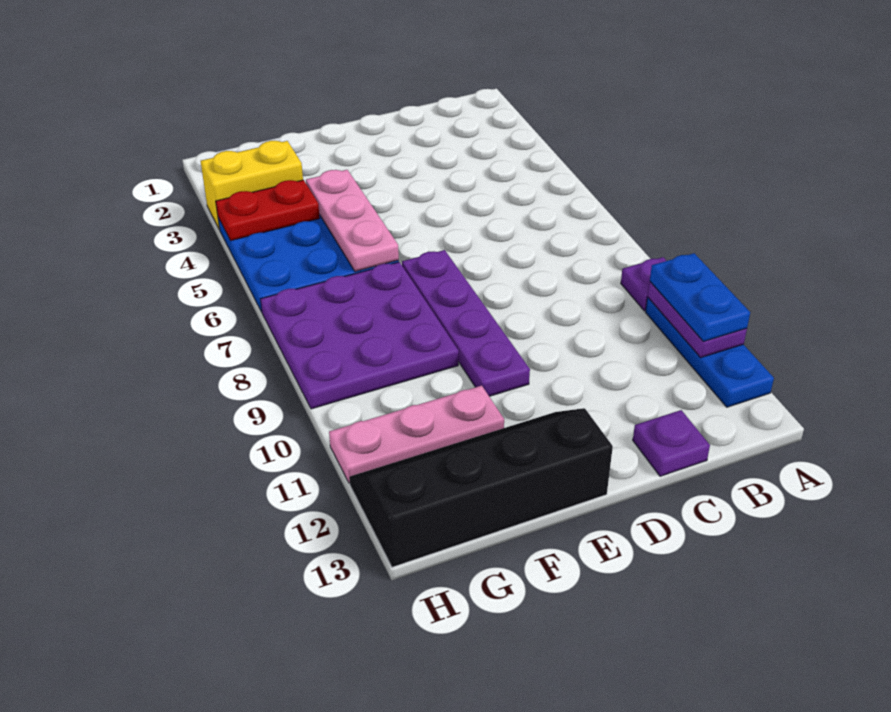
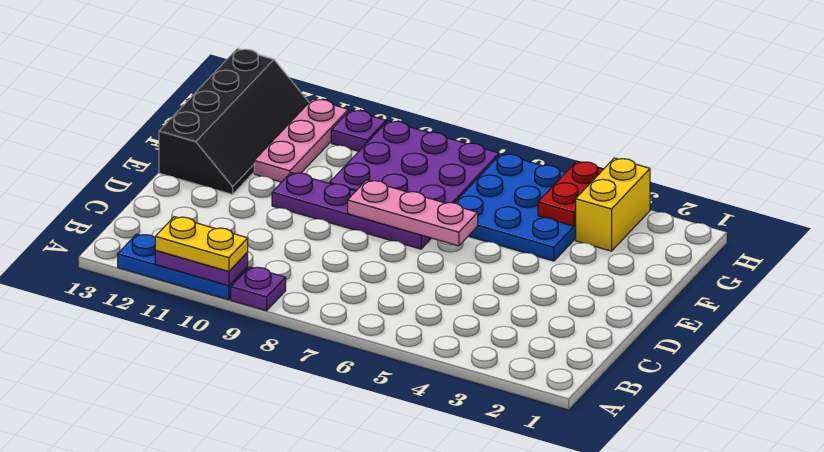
blue 1x2 plate [650,253,750,341] -> yellow 1x2 plate [155,217,248,271]
purple 1x1 plate [633,410,710,476] -> purple 1x1 plate moved to [331,110,386,151]
pink 1x3 plate [306,170,399,271] -> pink 1x3 plate moved to [348,180,478,246]

